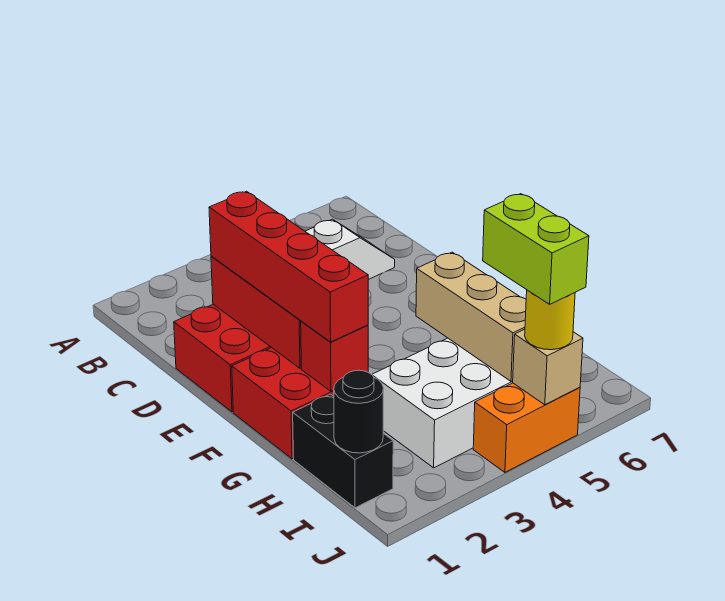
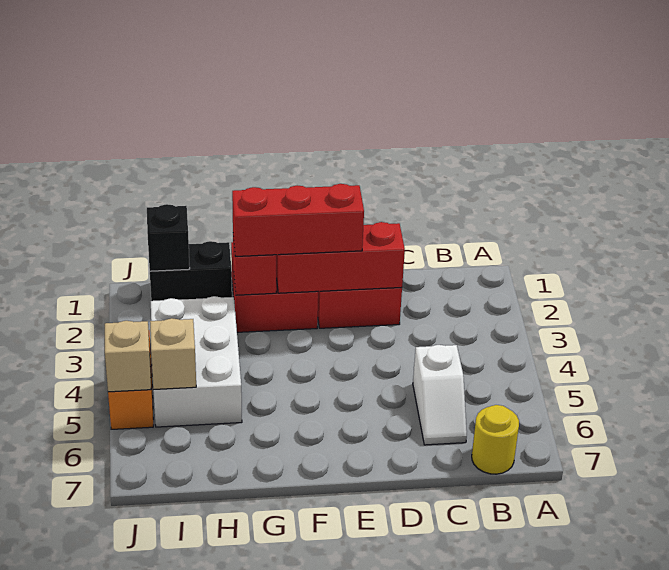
red 1x4 brick [209,191,368,342] -> red 1x3 brick [232,184,364,257]
tan 1x3 brick [416,252,526,381] -> tan 1x1 brick [150,318,196,390]
black 1x1 round brick [334,370,383,453] -> black 1x1 brick [147,204,190,271]
lime 1x2 brick [483,194,589,304] -> none
yellow 1x1 round brick [525,290,575,350] -> yellow 1x1 round brick moved to [472,405,519,474]

